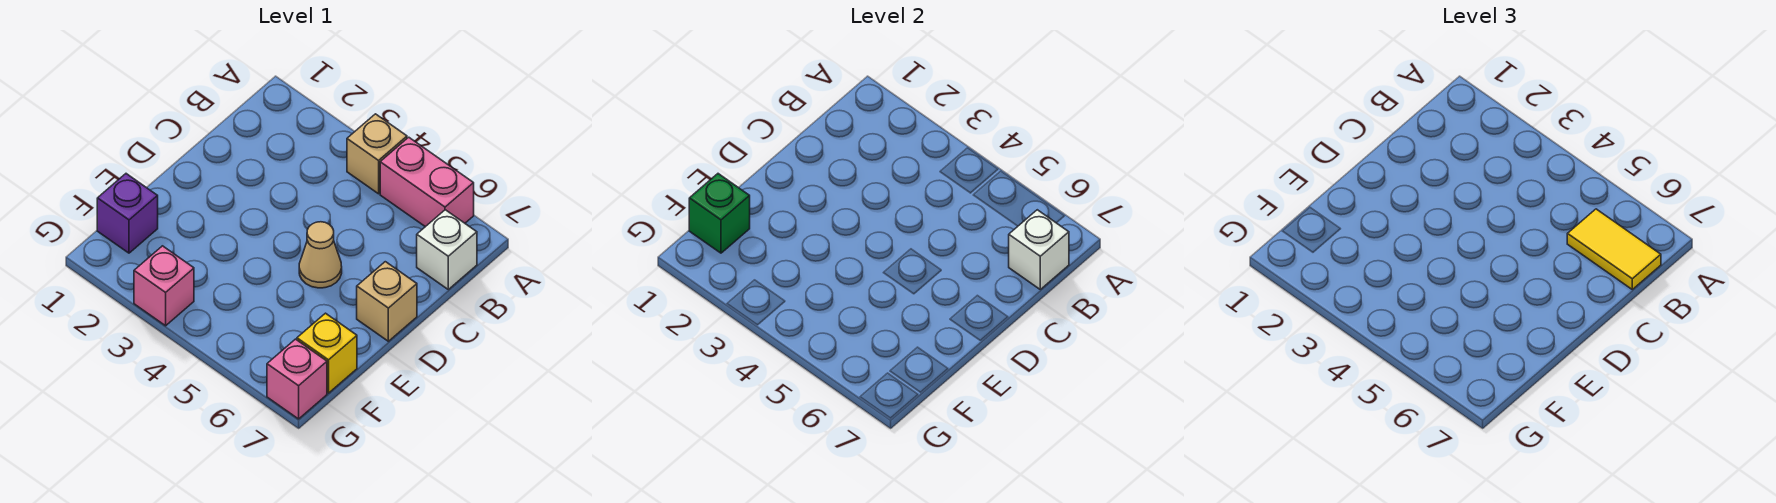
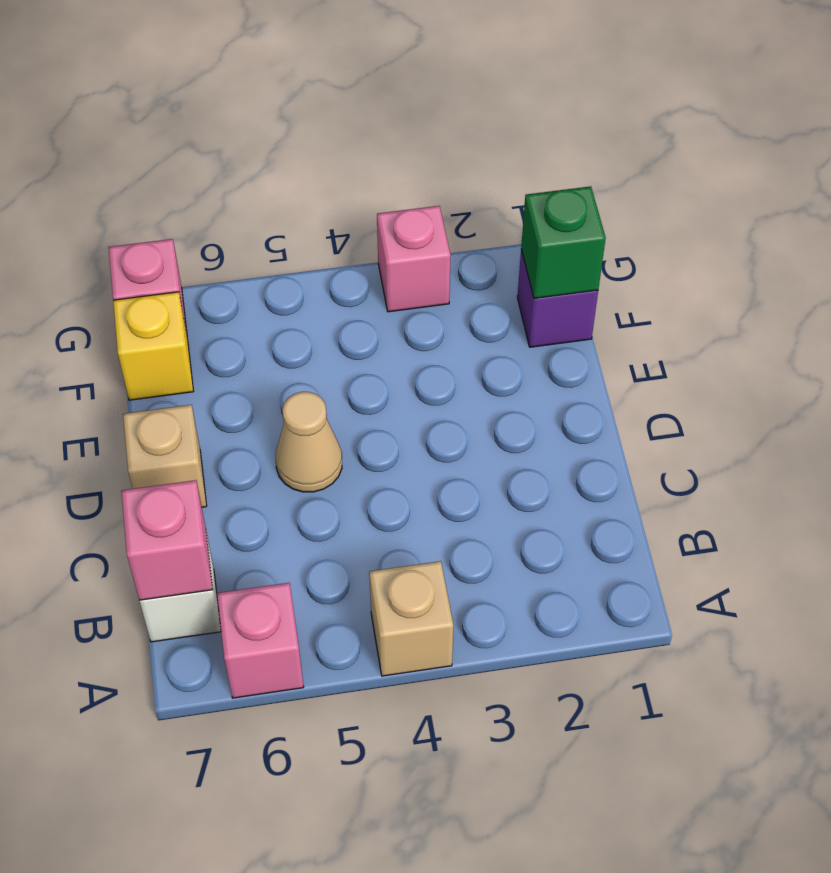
pink 1x2 brick [380,137,474,227] -> pink 1x1 brick [217,583,304,698]
yellow 1x2 tile [1567,209,1661,289] -> none
white 1x1 brick [1009,210,1069,289] -> pink 1x1 brick [121,480,213,600]

